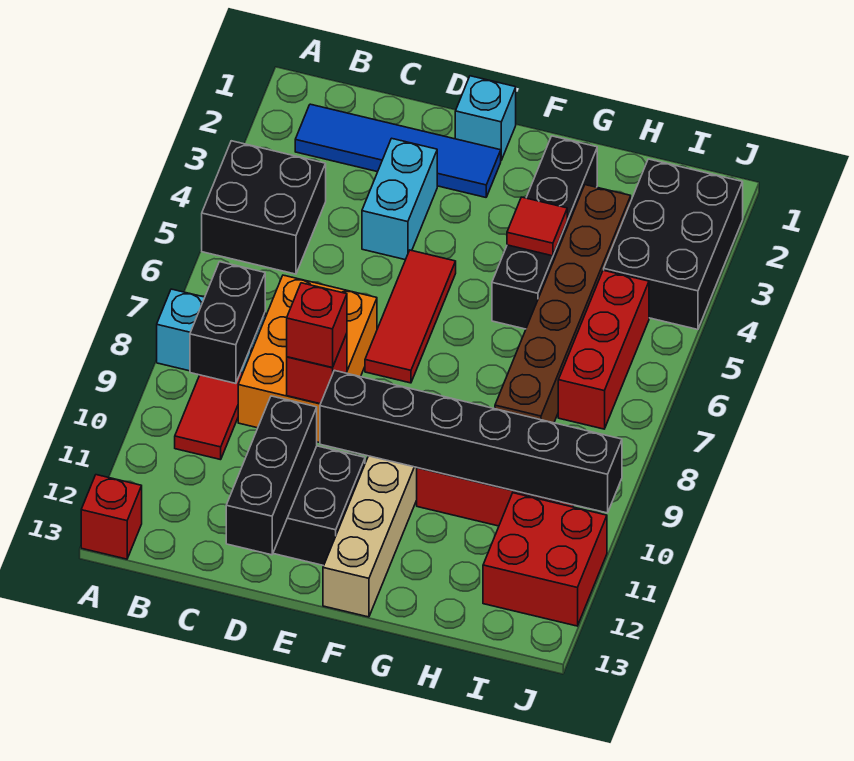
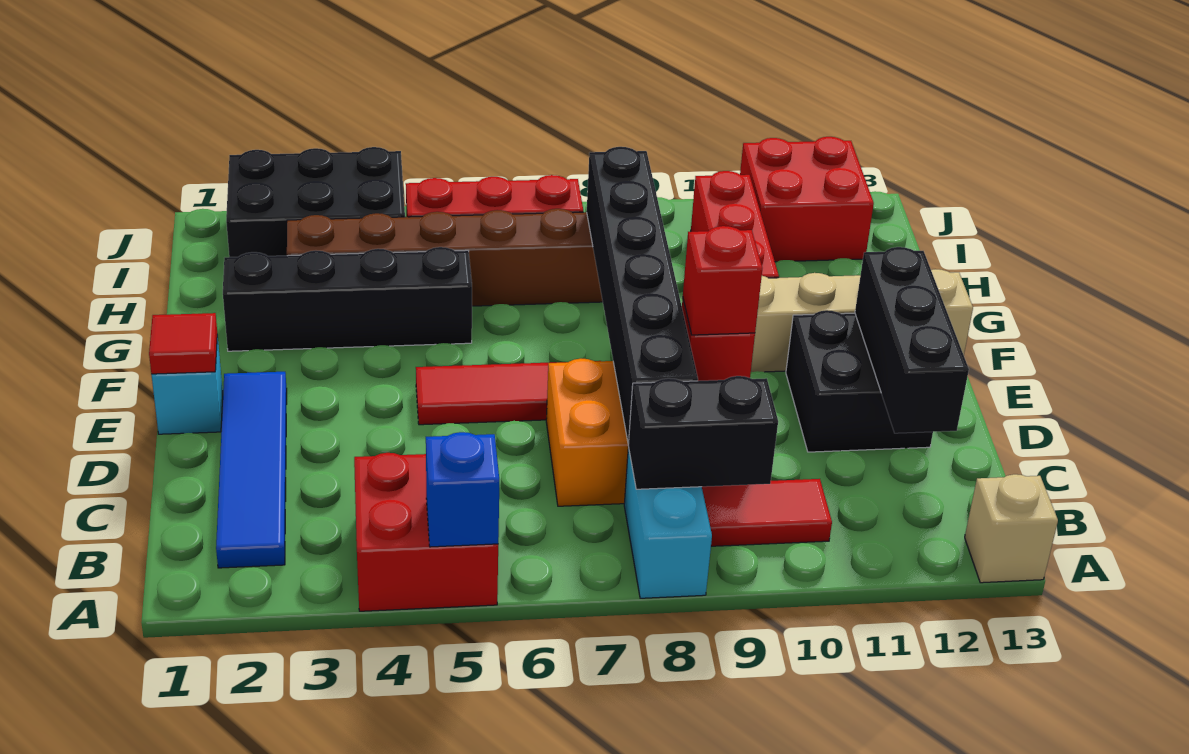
black 2x2 brick [202,141,326,274] -> red 2x2 brick [354,453,498,611]
none -> blue 1x1 brick [426,432,499,547]
red 1x1 brick [81,475,142,559] -> tan 1x1 brick [965,474,1058,583]
cyan 1x2 brick [362,138,437,260] -> none
black 1x3 brick [226,396,317,555] -> black 1x3 brick turned to [855,247,969,433]
black 1x6 brick [320,370,622,513] -> black 1x6 brick moved to [587,147,698,444]
red 1x1 tile [507,197,567,256] -> red 1x1 tile moved to [149,313,217,374]

